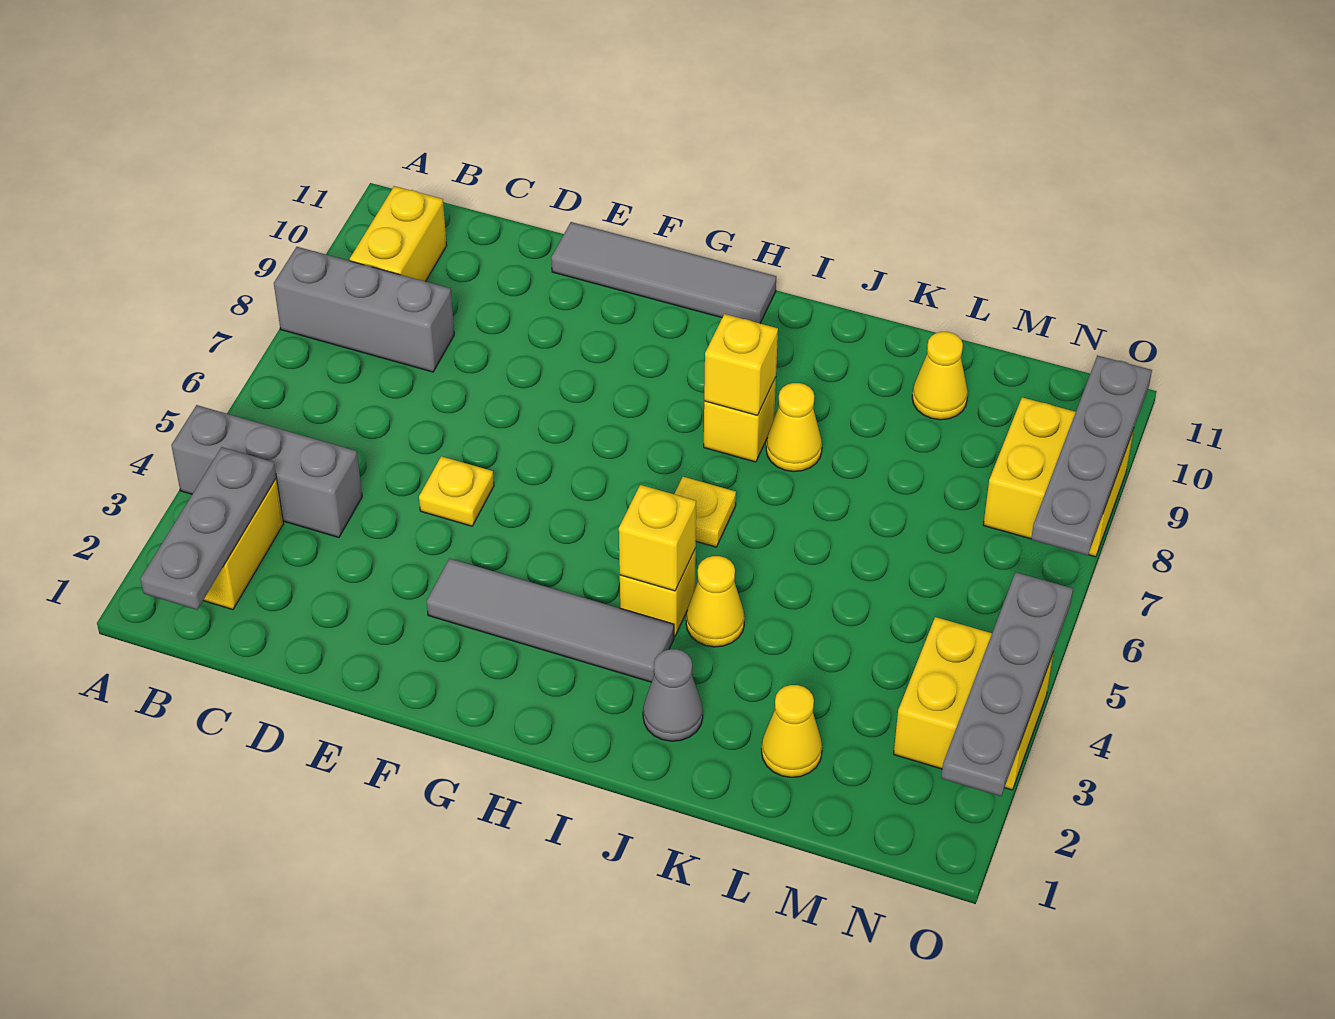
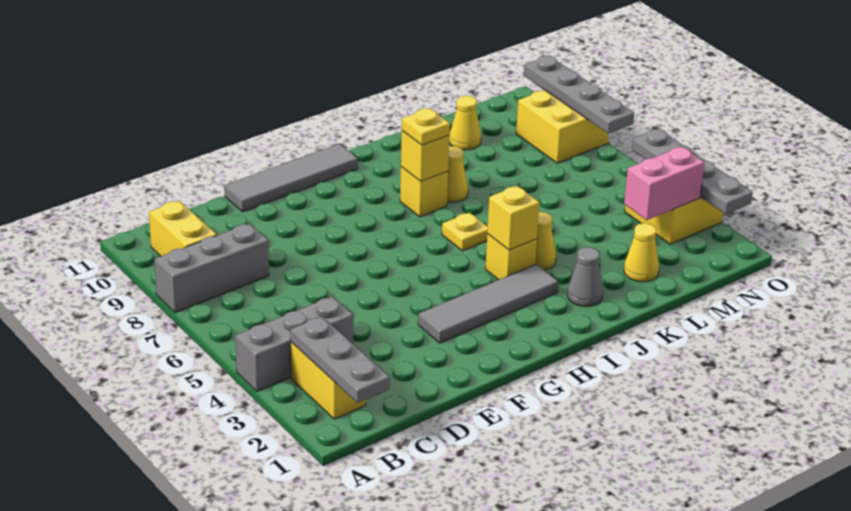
yellow 1x1 plate [419,456,494,526] -> yellow 1x1 plate moved to [402,108,450,145]
none -> pink 1x2 brick [624,147,704,220]

